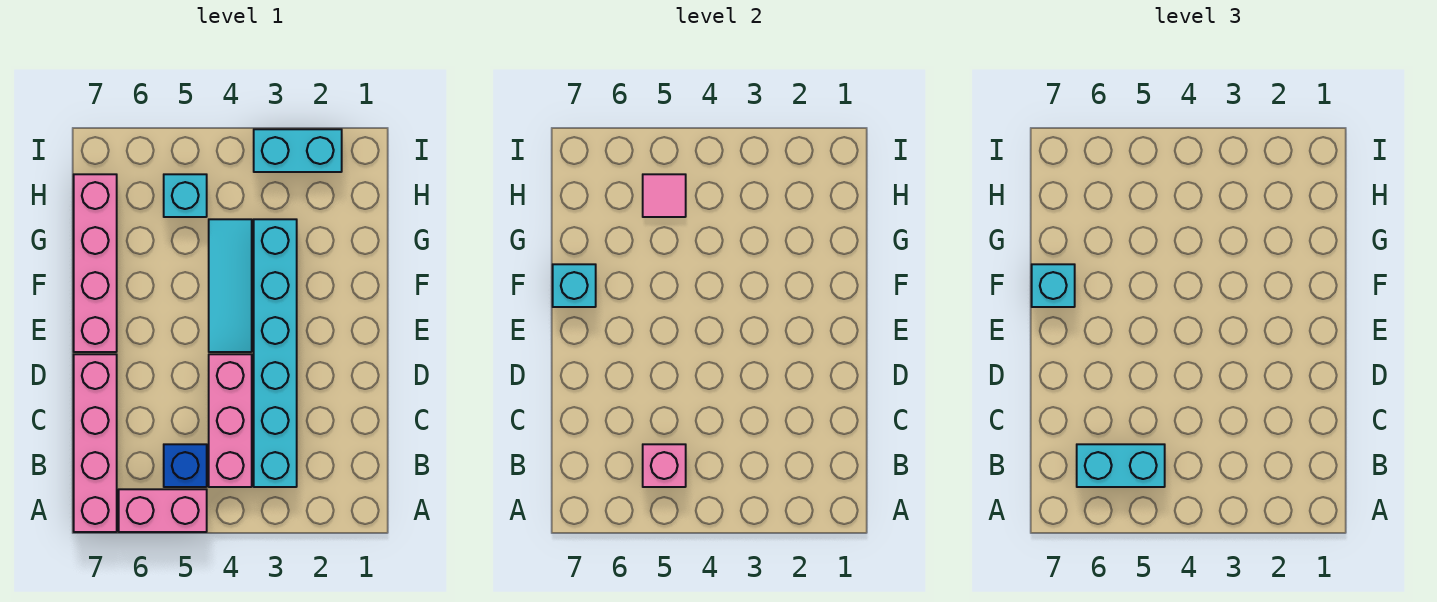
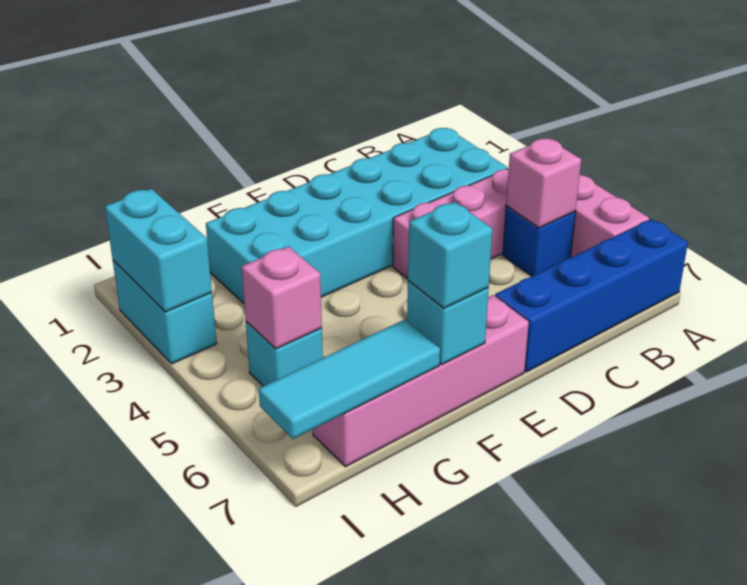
pink 1x4 brick [74,354,117,532] -> blue 1x4 brick [495,219,688,372]
cyan 1x6 brick [254,219,297,487] -> cyan 2x6 brick [206,128,507,303]
cyan 1x2 brick [1077,444,1165,487] -> cyan 1x2 brick moved to [105,189,212,312]
cyan 1x3 tile [209,219,252,352] -> cyan 1x3 tile moved to [259,320,440,439]
pink 1x1 tile [643,174,686,217] -> pink 1x1 brick [242,247,322,349]

